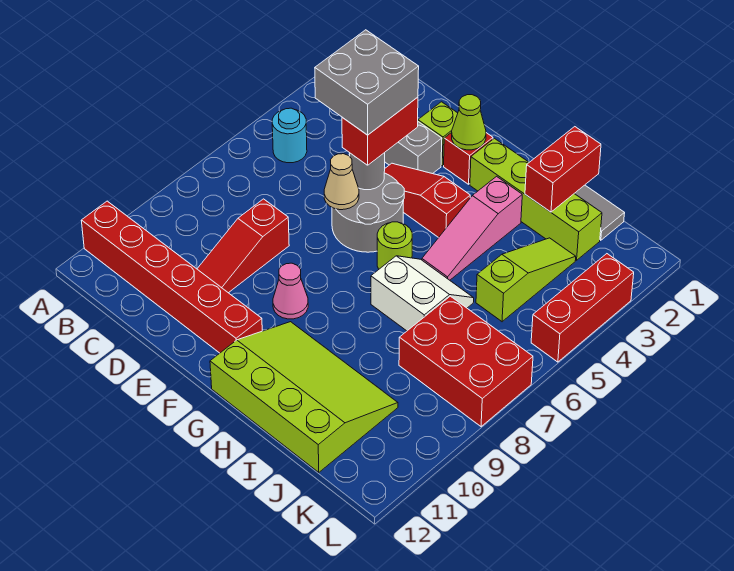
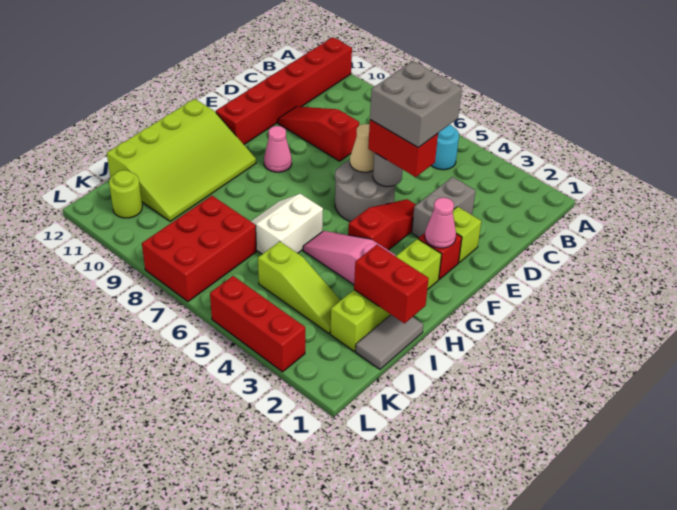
lime 1x1 cone [452,95,486,150] -> pink 1x1 cone [425,198,456,248]
lime 1x1 round brick [377,222,412,269] -> lime 1x1 round brick moved to [109,170,142,218]
white 2x2 slope [371,256,474,331] -> white 2x2 slope turned to [251,194,323,254]

